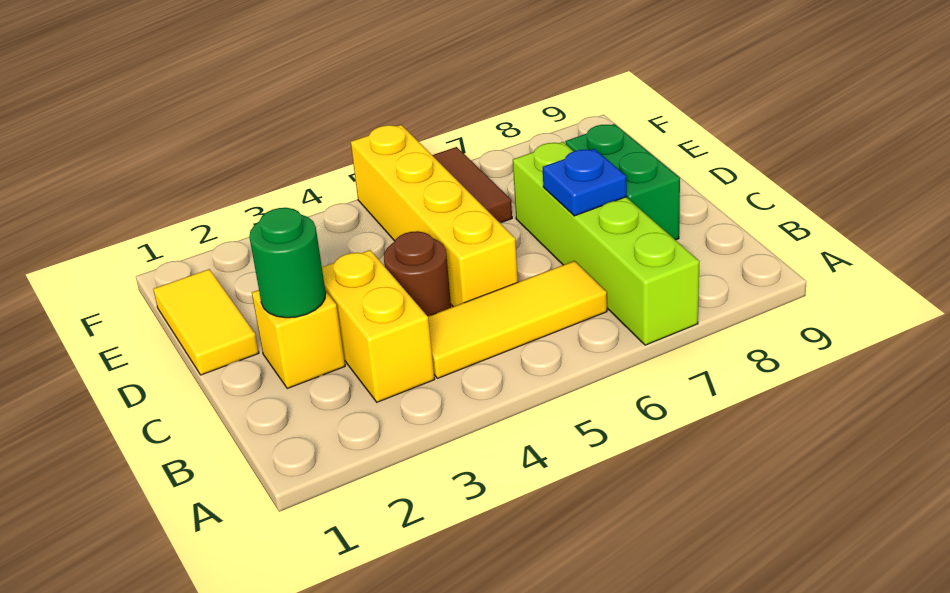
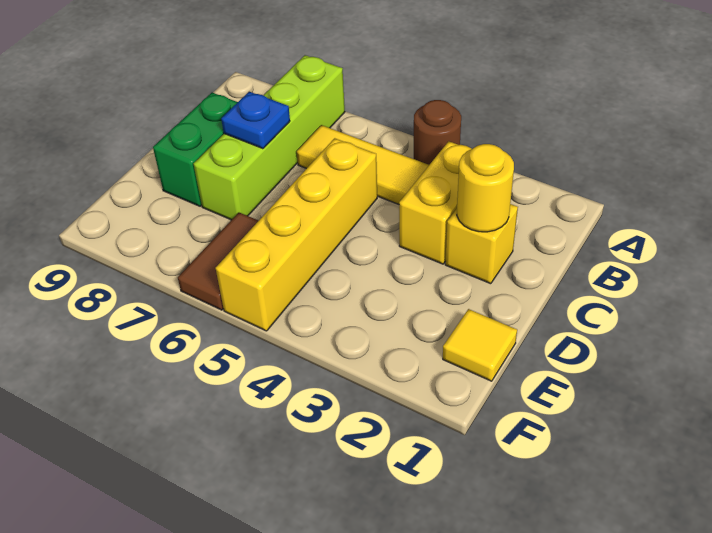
green 1x1 round brick [249,208,326,318] -> yellow 1x1 round brick [457,144,514,232]
brown 1x1 round brick [384,231,451,316] -> brown 1x1 round brick moved to [414,100,461,165]
yellow 1x2 tile [153,269,259,375] -> yellow 1x1 tile [443,309,517,381]

